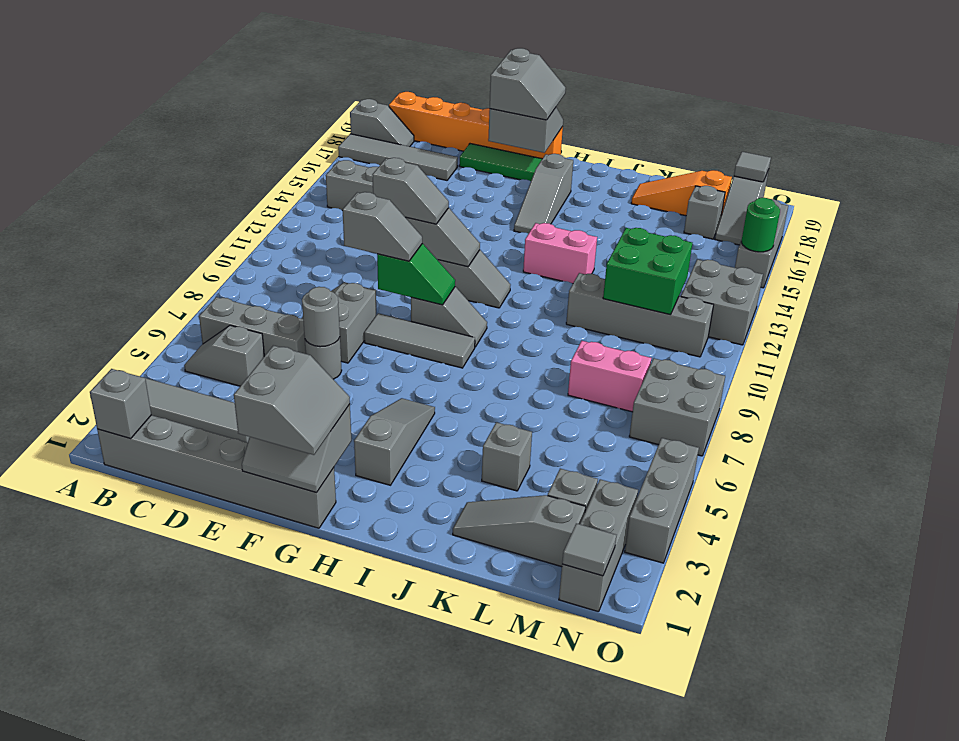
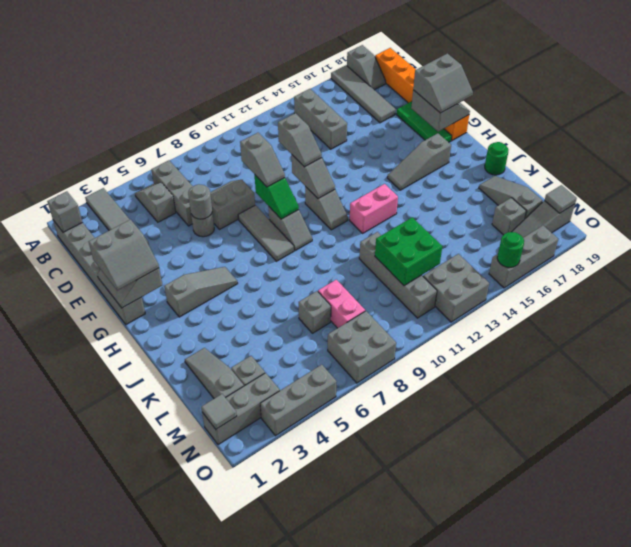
pink 1x2 brick [523,223,597,284] -> pink 1x2 brick turned to [350,184,398,233]
none -> green 1x1 round brick [485,142,508,175]
grey 1x1 brick [482,422,532,491] -> grey 1x1 brick moved to [299,291,331,333]
orange 1x3 slope [631,170,732,216] -> grey 1x3 slope [479,176,543,219]

